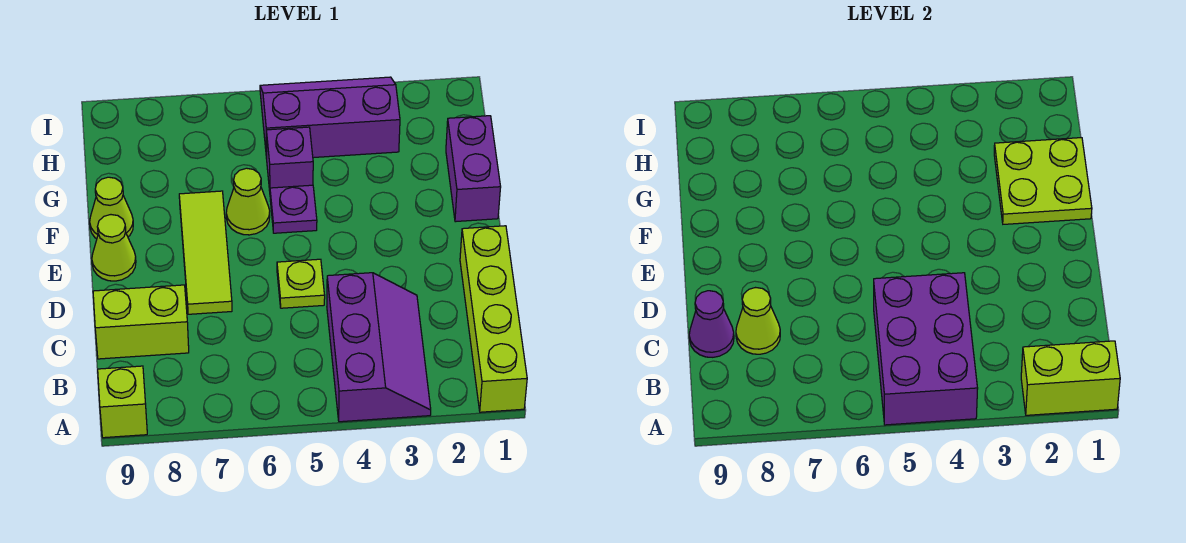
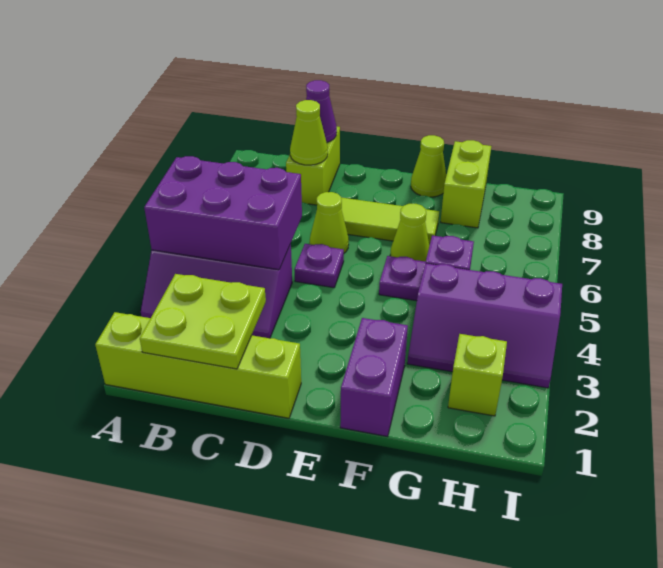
lime 1x2 brick [1021,341,1120,415] -> lime 1x2 brick moved to [441,140,491,228]
lime 1x1 brick [98,366,147,438] -> lime 1x1 brick moved to [448,334,507,416]
lime 1x1 plate [277,259,325,308] -> purple 1x1 plate [294,244,344,288]
lime 1x1 cone [92,215,136,281] -> lime 1x1 cone moved to [310,192,349,253]
purple 1x2 brick [446,116,501,222] -> purple 1x2 brick turned to [340,318,408,437]
lime 2x2 plate [994,138,1092,224] -> lime 2x2 plate moved to [140,274,266,369]
purple 2x3 slope [260,77,400,159] -> purple 2x3 slope turned to [407,263,562,388]

